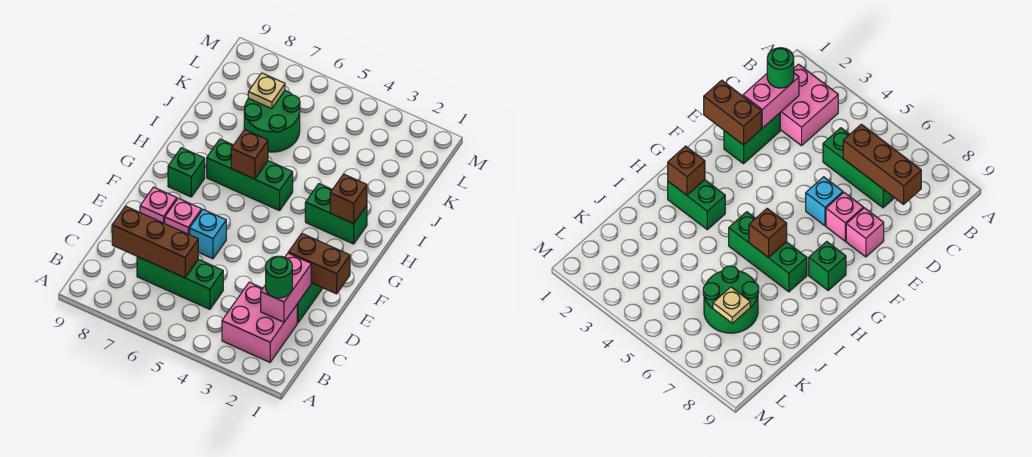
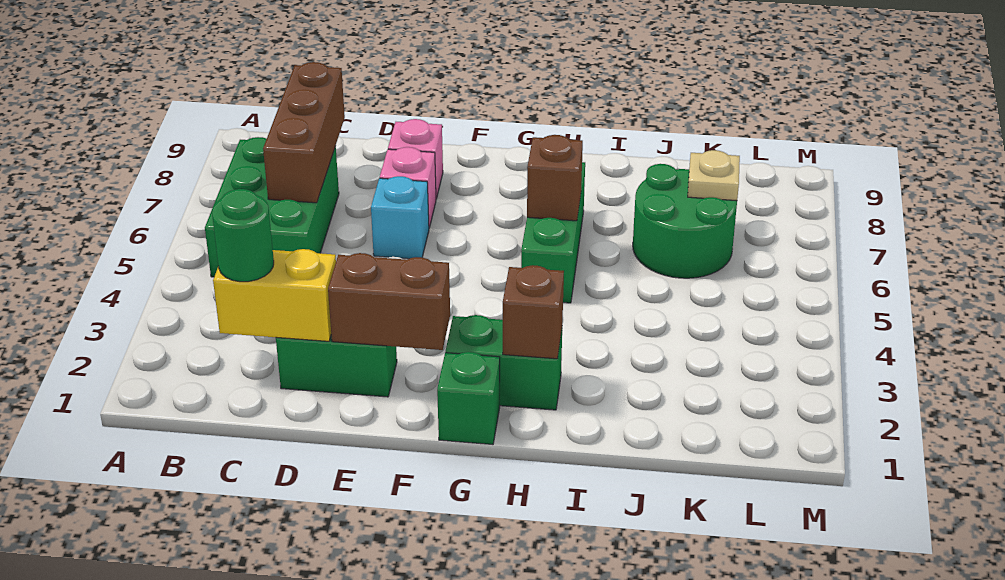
pink 2x2 brick [222,282,297,362] -> none
pink 1x2 brick [261,253,311,322] -> yellow 1x2 brick [213,249,336,341]
green 1x3 brick [137,257,223,309] -> green 2x3 brick [205,137,339,277]
brown 1x2 brick [288,234,350,294] -> brown 1x2 brick turned to [328,253,450,350]
green 1x1 brick [168,148,205,197] -> green 1x1 brick moved to [437,352,500,444]
green 1x2 brick [305,184,367,244] -> green 1x2 brick turned to [446,315,562,410]

